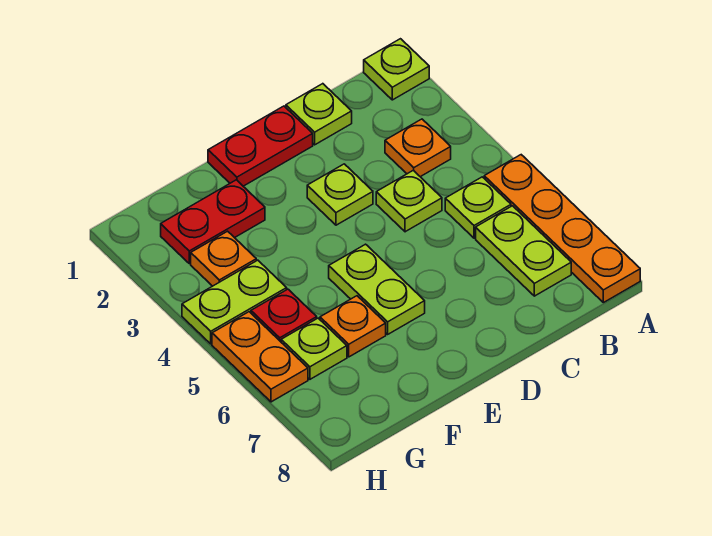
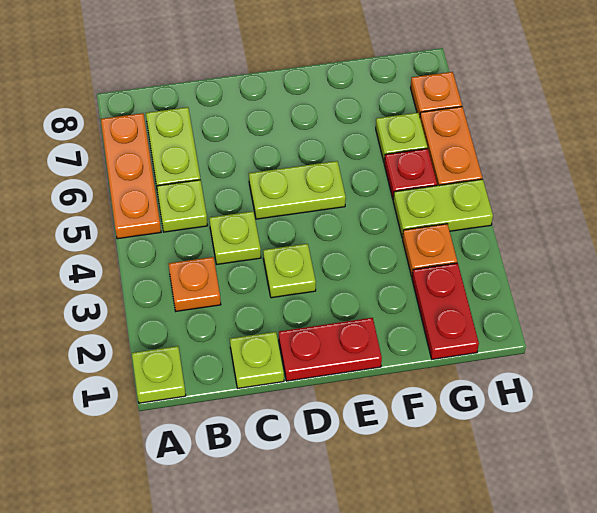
orange 1x4 plate [484,155,640,303] -> orange 1x3 plate [101,113,161,239]
lime 1x2 plate [329,244,425,334] -> lime 1x2 plate turned to [249,161,346,219]
red 1x2 plate [161,180,265,264] -> red 1x2 plate turned to [412,263,479,359]
orange 1x1 plate [320,296,386,357] -> orange 1x1 plate moved to [411,72,462,116]

